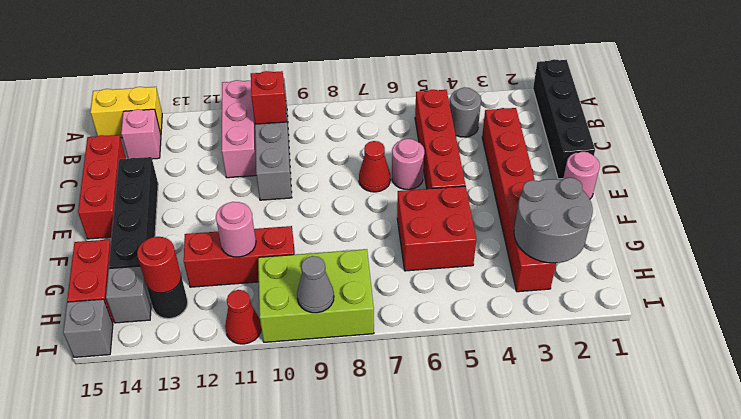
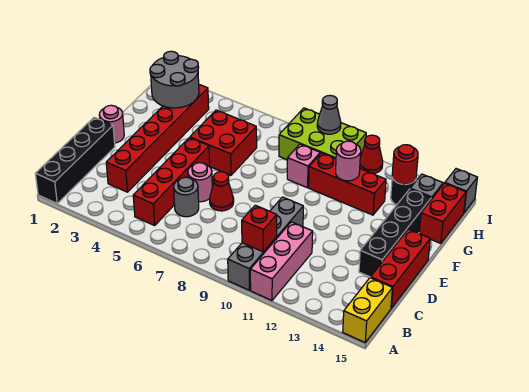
yellow 1x2 brick [90,87,162,138] -> yellow 1x2 brick turned to [343,278,392,342]
grey 1x1 round brick [450,87,481,137] -> grey 1x1 round brick moved to [174,177,199,217]
pink 1x1 brick [121,109,161,159] -> pink 1x1 brick moved to [287,144,320,188]

